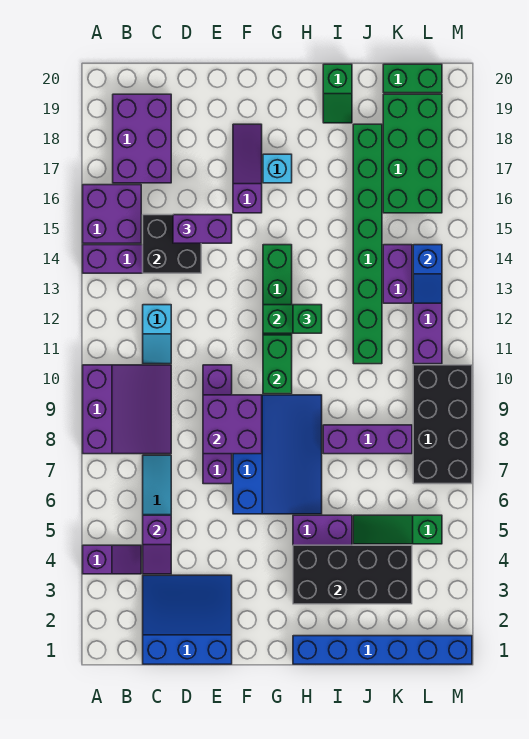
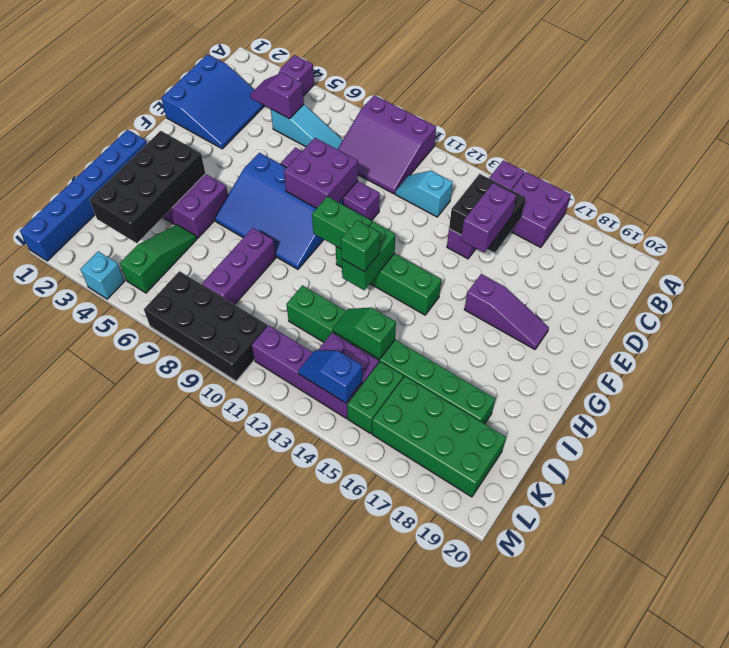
purple 2x3 brick [113,94,171,183] -> none
cyan 1x1 brick [263,154,292,183] -> cyan 1x1 brick moved to [80,251,125,299]
green 1x2 slope [323,64,352,123] -> green 1x2 slope moved to [333,308,396,359]
green 1x2 brick [383,64,442,93] -> green 1x2 brick moved to [347,362,403,433]

